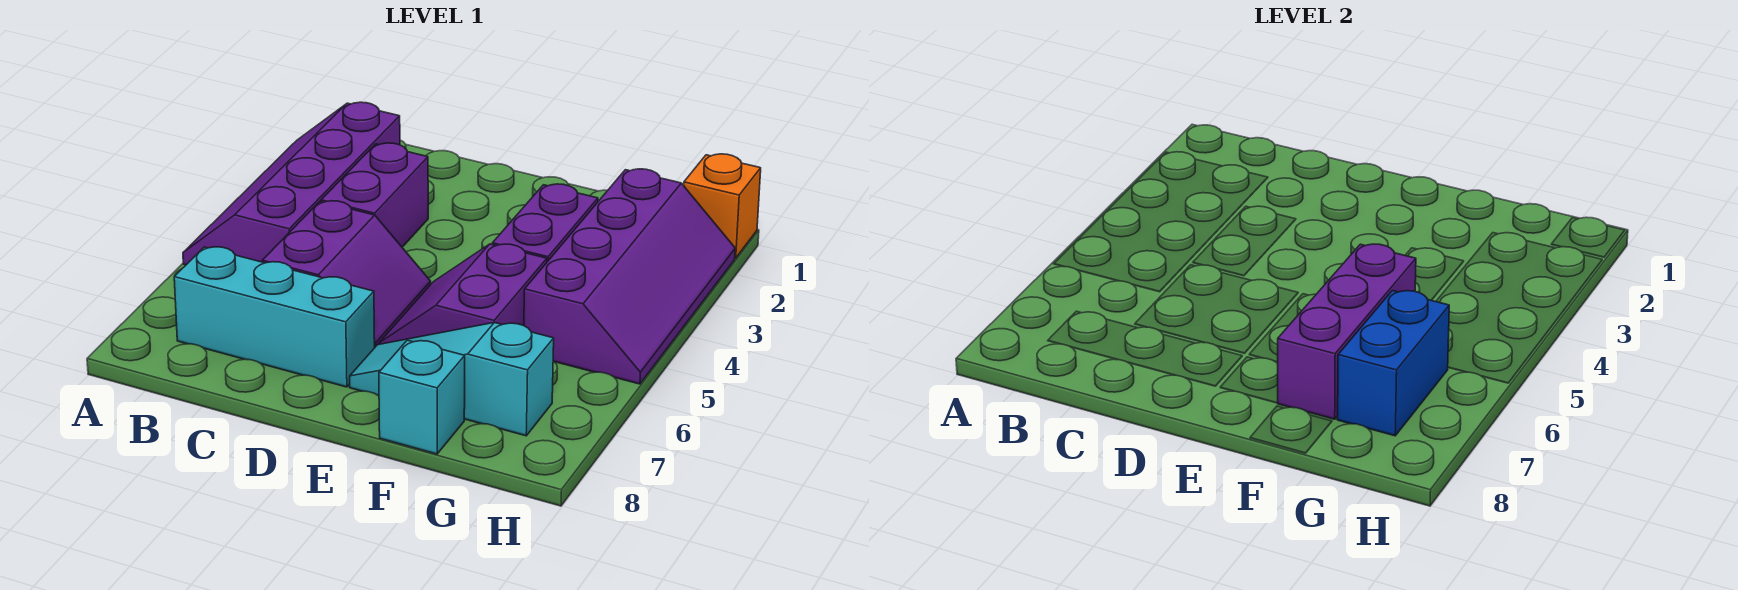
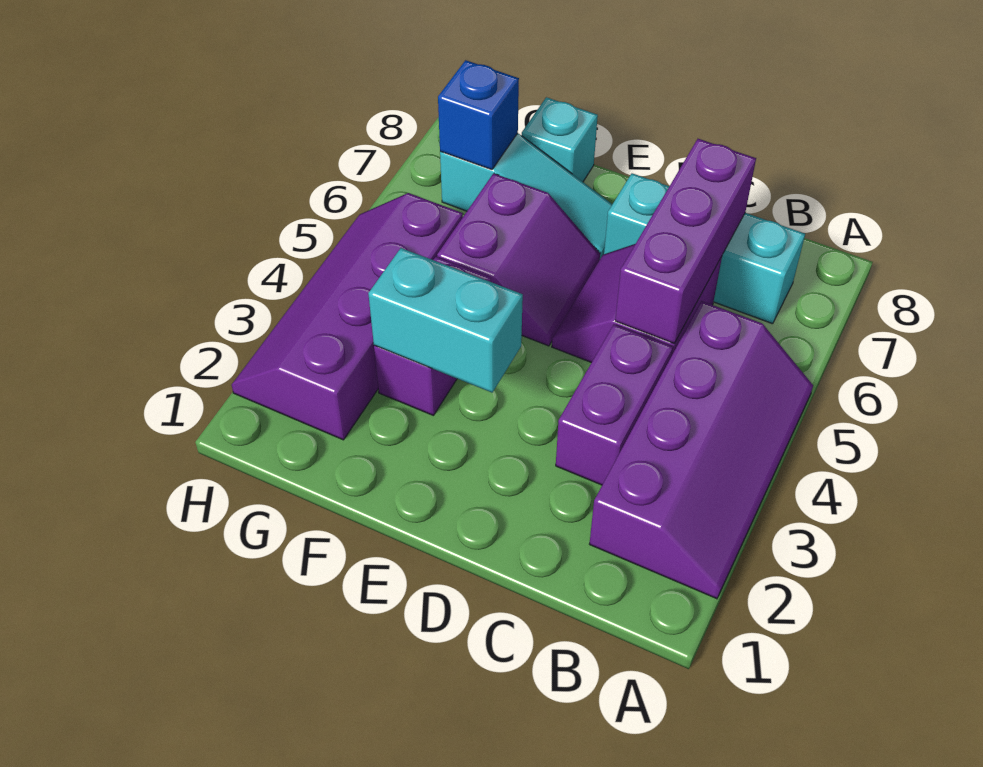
none -> cyan 1x2 brick [368,248,523,393]
purple 1x3 brick [1278,244,1416,419] -> purple 1x3 brick moved to [615,139,756,343]
blue 1x2 brick [1338,291,1449,436] -> blue 1x1 brick [438,60,519,170]
orange 1x1 brick [684,154,761,258] -> none

